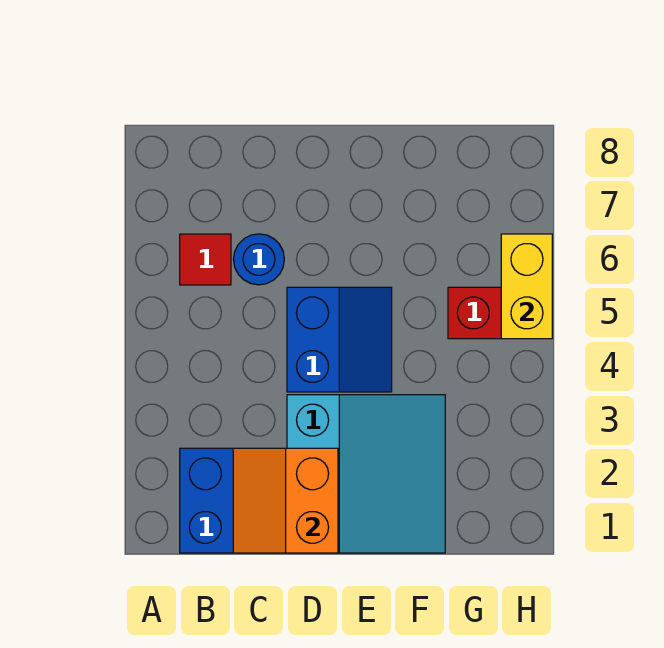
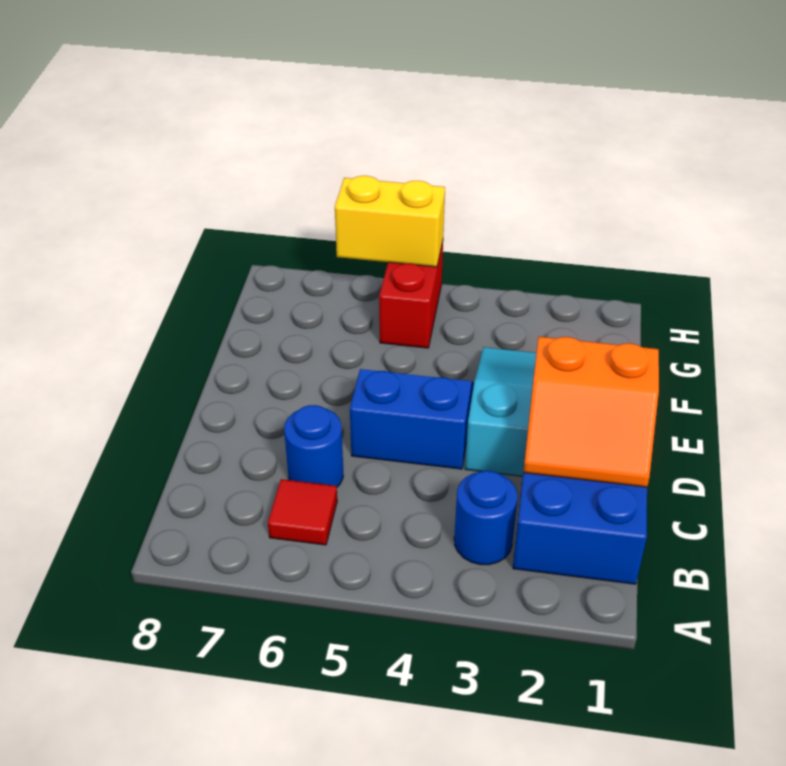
none -> blue 1x1 round brick [454,471,518,565]

